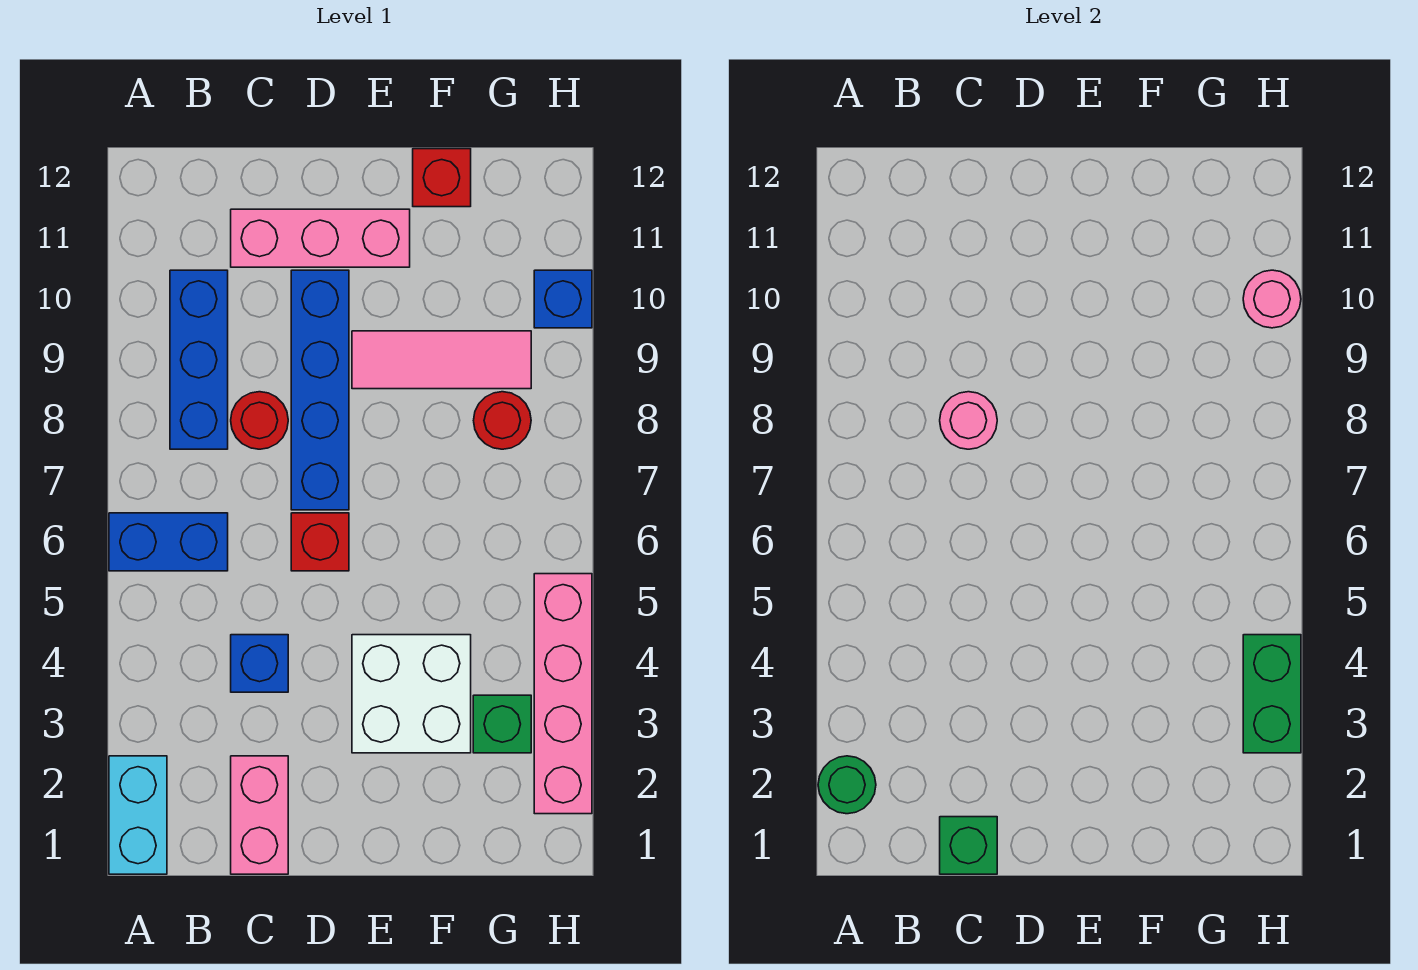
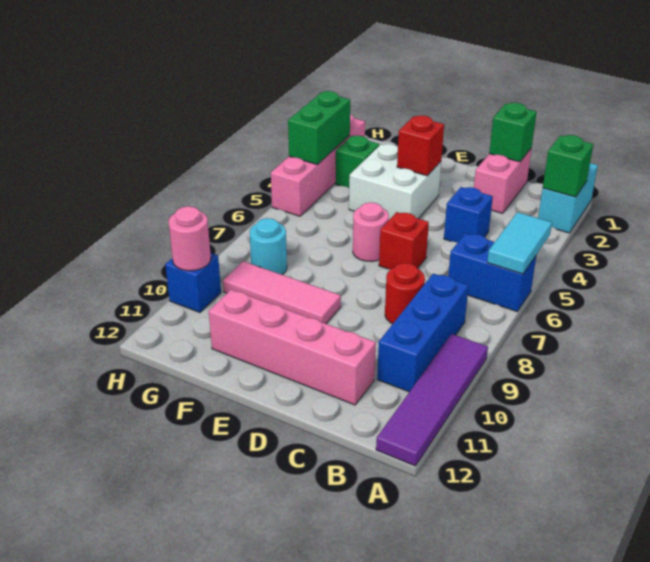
green 1x1 round brick [818,756,876,814] -> green 1x1 brick [543,135,593,197]
none -> cyan 1x2 tile [487,212,552,274]
none -> purple 1x4 tile [376,334,488,466]
pink 1x1 round brick [940,392,997,449] -> pink 1x1 round brick moved to [353,202,389,262]
pink 1x3 brick [231,209,410,267] -> pink 1x4 brick [209,290,376,405]
blue 1x4 brick [291,270,349,510] -> none
red 1x1 brick [413,149,471,207] -> red 1x1 brick moved to [397,115,444,176]
red 1x1 round brick [474,392,531,449] -> cyan 1x1 round brick [250,218,287,275]

